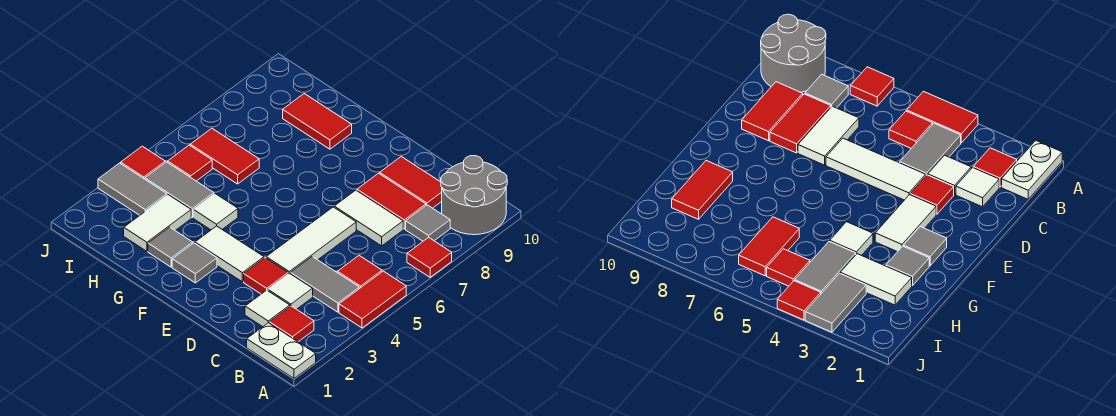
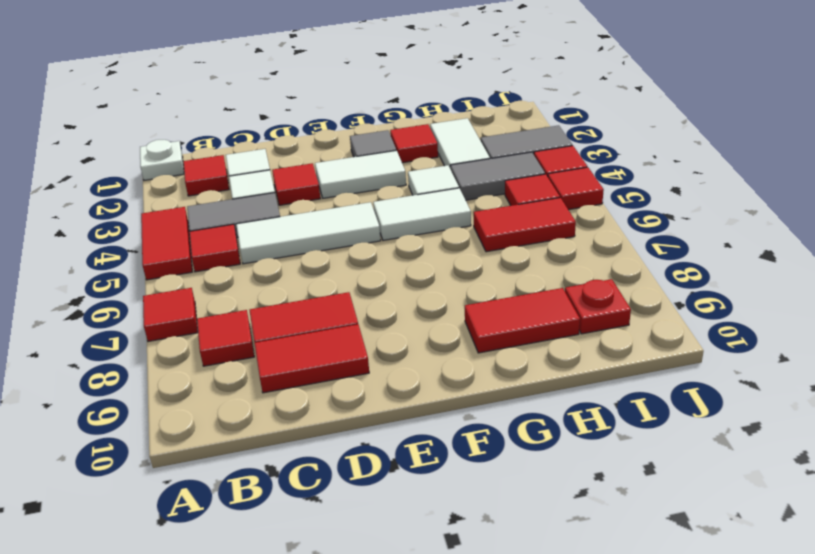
white 1x2 plate [247,323,316,378] -> white 1x1 plate [140,140,184,180]
grey 2x2 round brick [441,156,507,235] -> none
grey 1x1 tile [406,205,450,241] -> red 1x1 tile [197,310,254,366]
white 1x2 tile [334,190,403,246] -> white 1x2 tile moved to [373,188,471,240]
white 1x3 tile [266,207,356,274] -> white 1x3 tile turned to [236,202,381,264]
grey 1x1 tile [148,227,193,267] -> red 1x1 tile [390,124,438,163]
none -> red 1x1 plate [565,279,631,334]
none -> red 1x1 tile [548,167,604,210]

